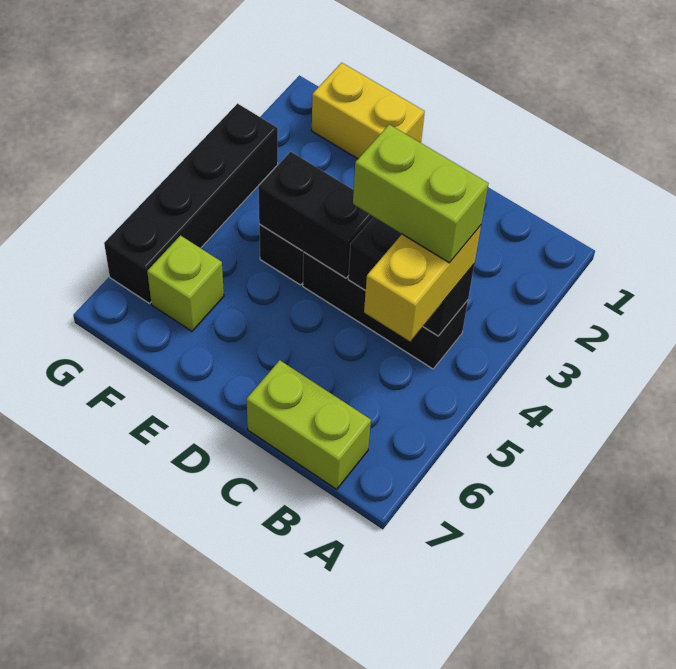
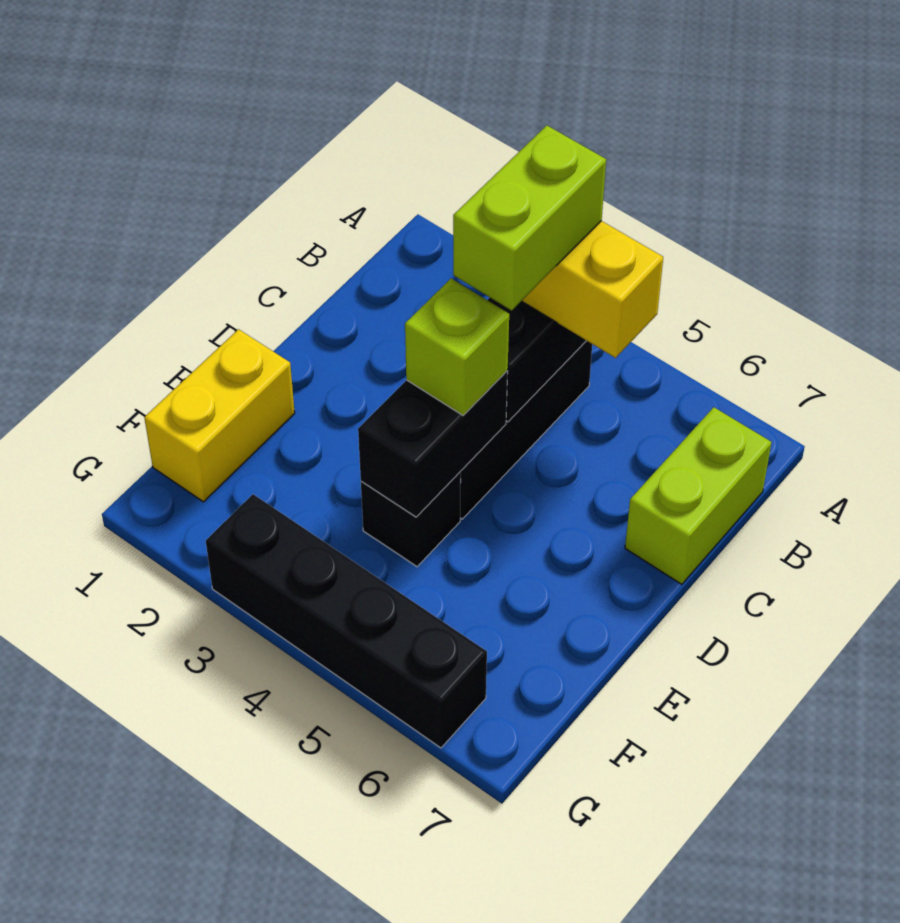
lime 1x1 brick [147,236,224,331] -> lime 1x1 brick moved to [405,278,509,415]

